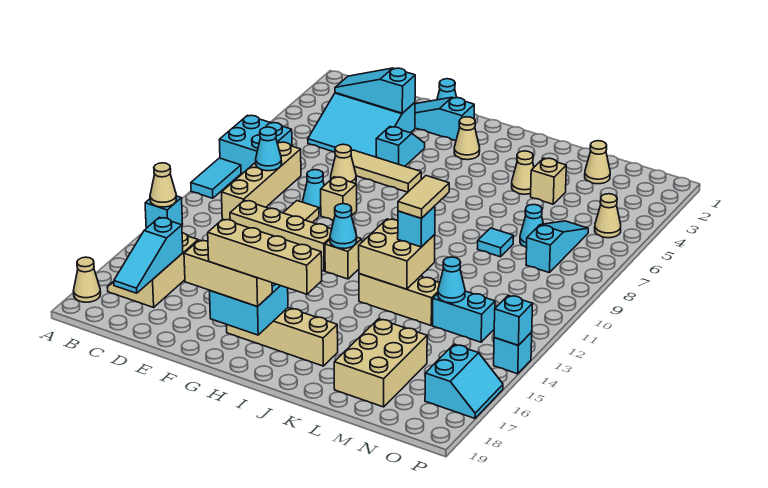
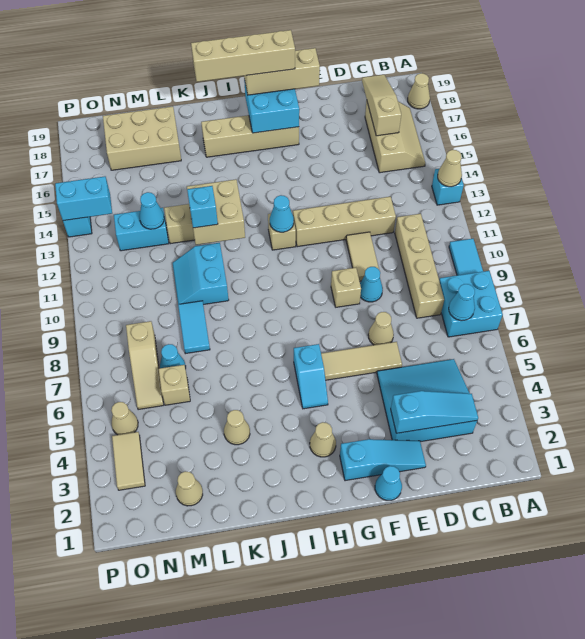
cyan 1x1 cone [256,127,282,171] -> cyan 1x1 cone moved to [449,284,475,321]
cyan 1x3 slope [114,217,183,293] -> tan 1x3 slope [362,75,401,136]
cyan 1x2 slope [376,127,425,166] -> cyan 1x2 slope moved to [294,344,328,409]
tan 1x2 tile [398,176,449,218] -> tan 1x2 tile moved to [112,432,145,490]
tan 1x1 brick [531,158,566,204] -> tan 1x1 brick moved to [159,365,190,405]
cyan 1x1 tile [478,228,514,257] -> cyan 1x2 tile [178,301,210,354]
tan 2x3 brick [334,319,427,407] -> tan 2x3 brick turned to [103,106,181,170]
cyan 1x3 slope [526,221,588,273] -> tan 1x3 slope [126,321,163,410]
cyan 2x2 slope [425,345,503,418] -> cyan 2x2 slope moved to [173,243,229,305]
cyan 1x1 brick [494,295,533,345] -> cyan 1x2 brick [55,177,112,221]

